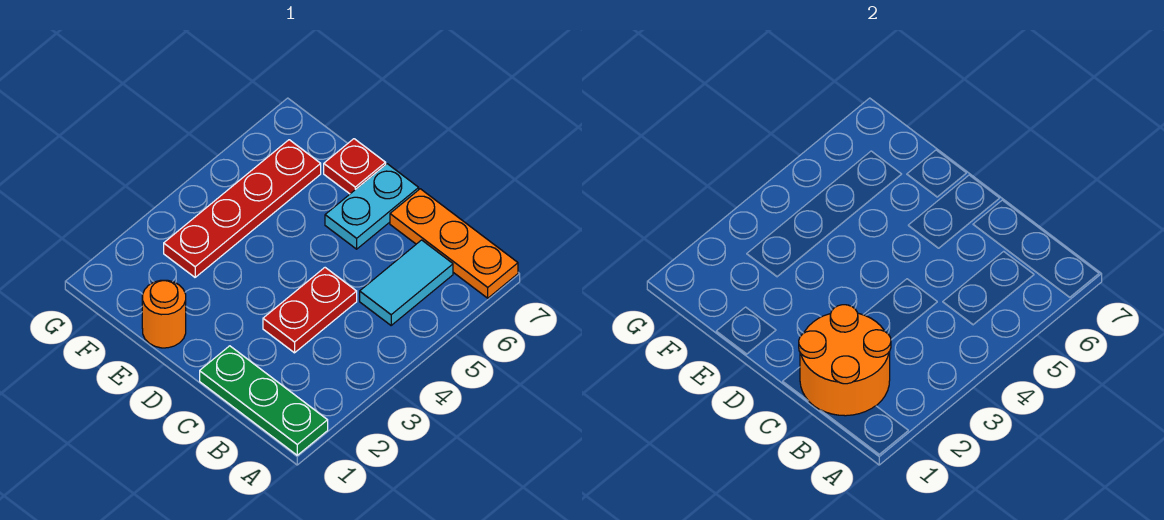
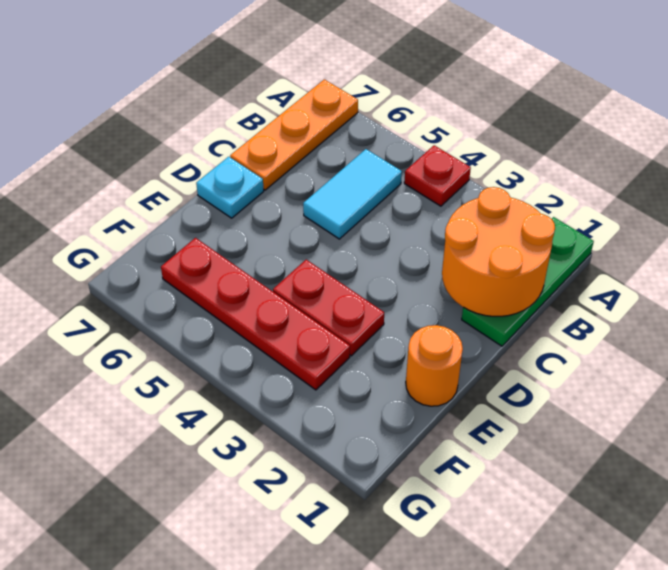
cyan 1x2 tile [360,240,453,325] -> cyan 1x2 tile turned to [303,149,402,239]
red 1x2 plate [263,268,357,353] -> red 1x2 plate moved to [273,260,384,356]
cyan 1x2 plate [325,164,419,249] -> cyan 1x1 plate [196,157,264,218]
red 1x1 plate [324,139,386,194] -> red 1x1 plate moved to [404,145,471,206]

